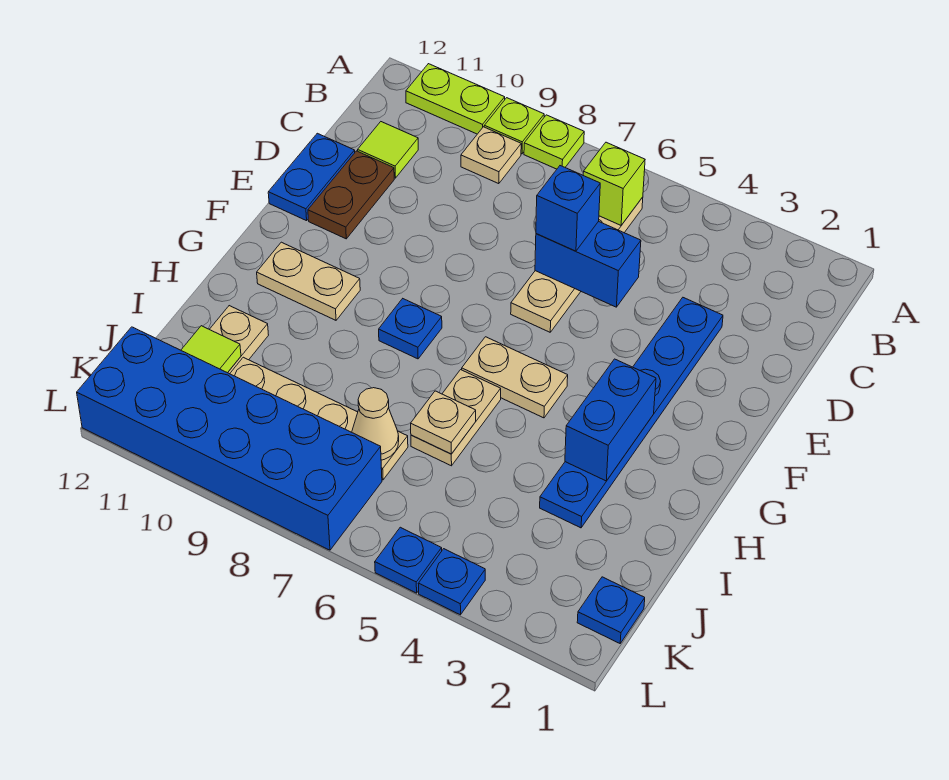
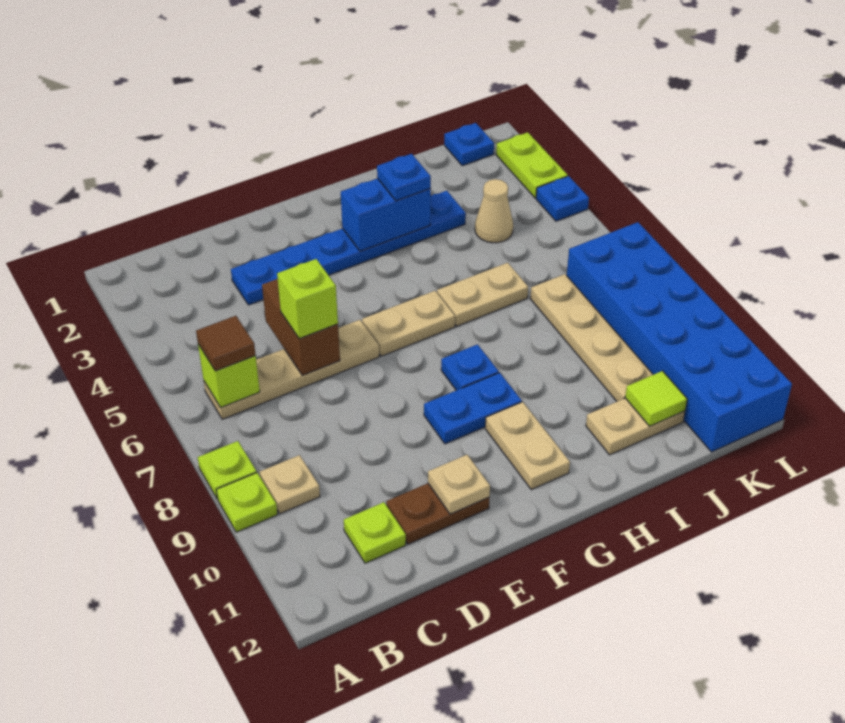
lime 1x2 plate [406,64,505,134] -> lime 1x2 plate moved to [496,132,568,198]
none -> brown 1x1 tile [196,316,256,371]
lime 1x1 tile [358,122,418,178] -> lime 1x1 plate [344,502,406,563]
blue 1x2 brick [535,221,641,307] -> brown 1x2 brick [262,279,340,375]
blue 1x1 brick [536,166,600,251] -> lime 1x1 brick [277,259,338,339]
blue 1x2 plate [268,133,355,221] -> blue 1x2 plate moved to [424,373,522,444]
tan 1x2 plate [462,337,568,418] -> tan 1x2 plate turned to [362,291,455,356]
tan 1x1 plate [411,391,476,454] -> tan 1x1 plate moved to [428,455,490,514]
tan 1x1 cone [352,388,399,460] -> tan 1x1 cone moved to [475,179,513,243]
blue 1x1 plate [375,527,442,593] -> blue 1x1 plate moved to [377,154,431,201]

